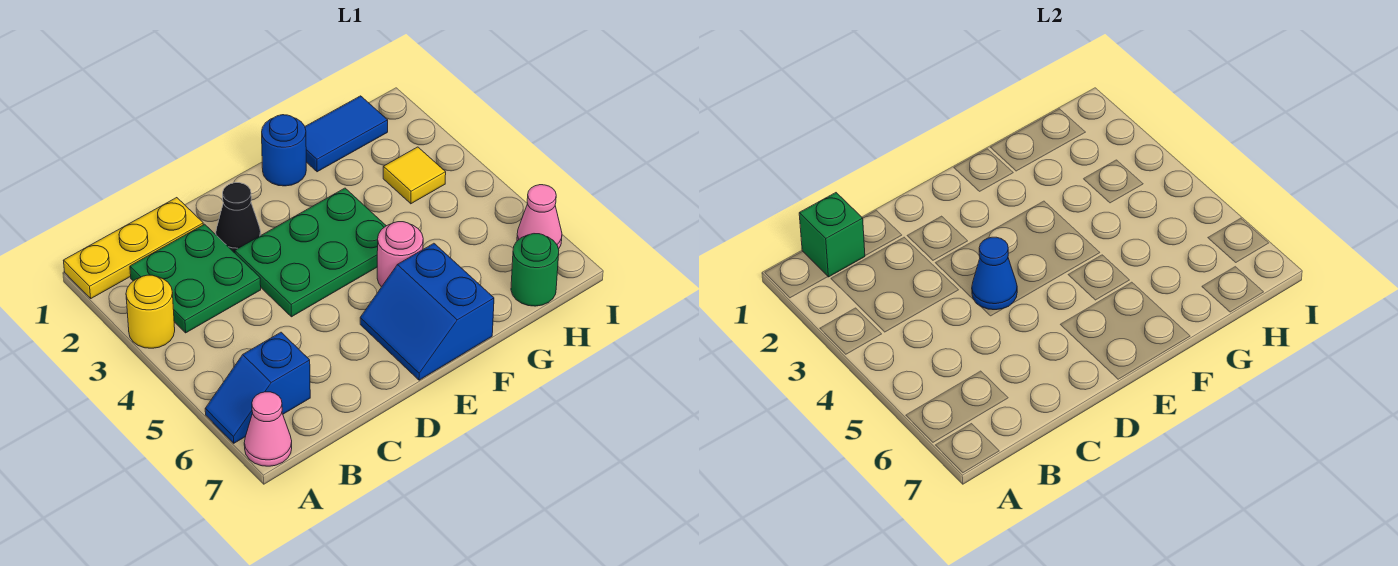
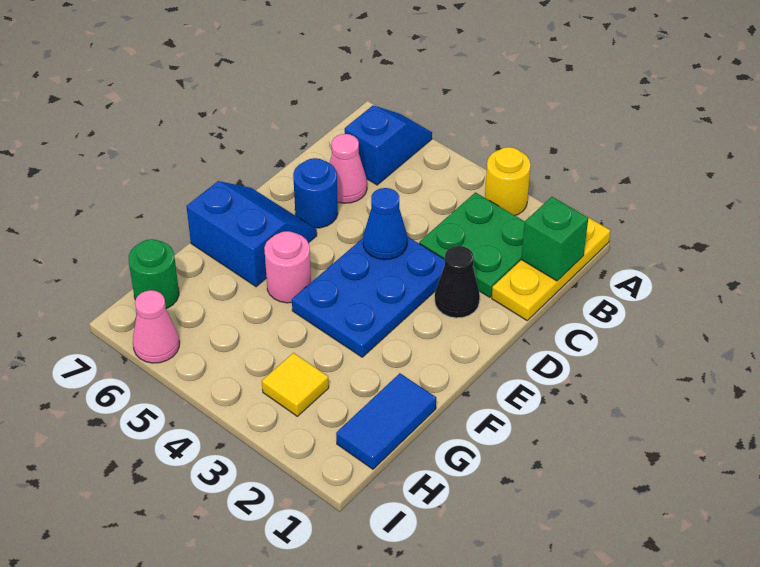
pink 1x1 cone [244,392,292,466] -> pink 1x1 cone moved to [330,134,367,203]
green 2x3 plate [235,188,386,317] -> blue 2x3 plate [292,236,445,357]
blue 1x1 round brick [262,115,306,186] -> blue 1x1 round brick moved to [293,158,338,228]

